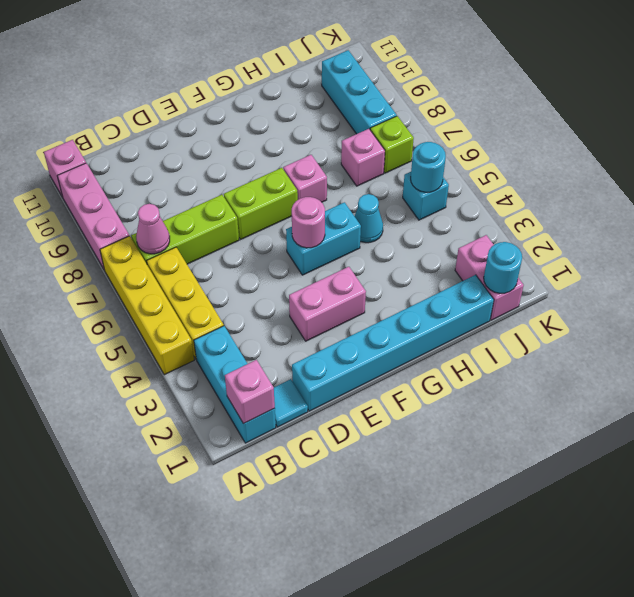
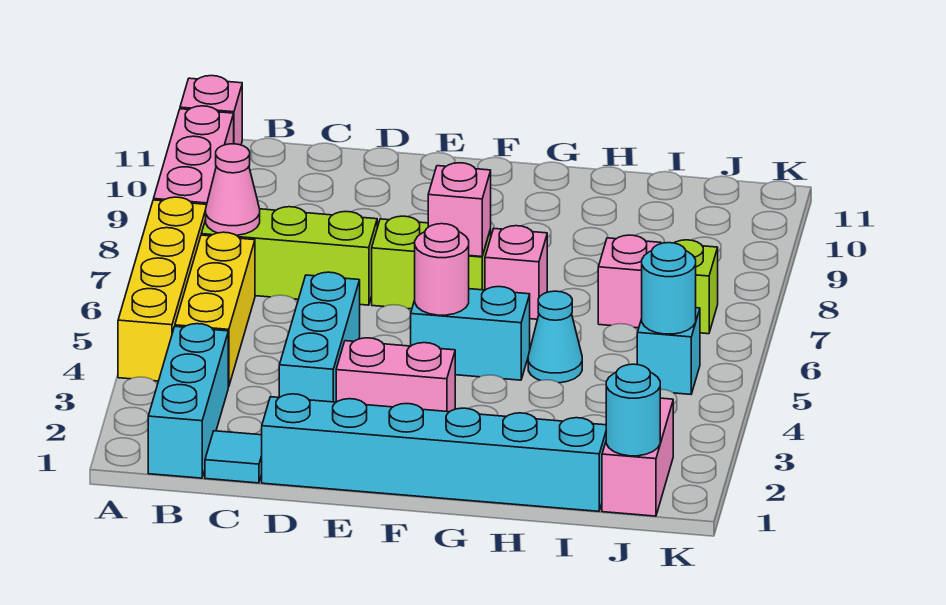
pink 1x1 brick [225,360,275,424] -> pink 1x1 brick moved to [428,163,491,257]
cyan 1x3 brick [322,50,397,134] -> cyan 1x3 brick moved to [279,272,360,402]

